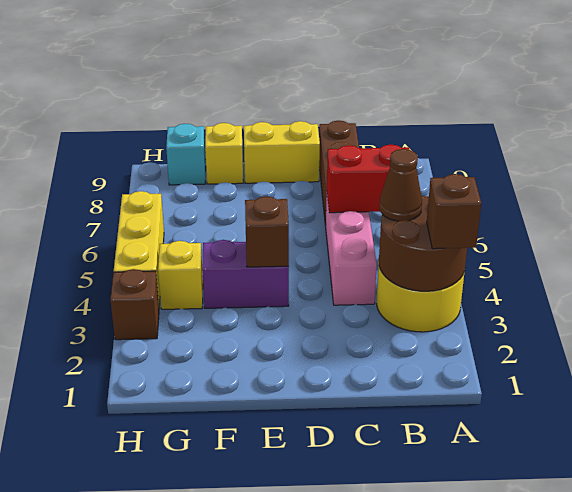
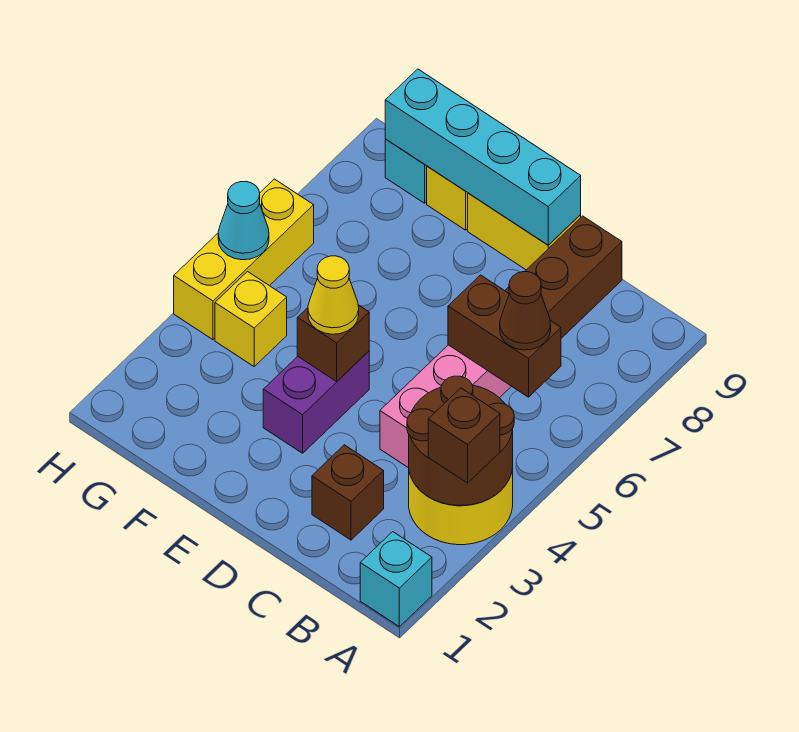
none -> cyan 1x1 brick [360,532,432,627]
brown 1x1 cone [379,149,422,221] -> brown 1x1 cone moved to [500,272,551,350]
red 1x2 brick [327,144,409,213] -> brown 1x2 brick [448,275,561,397]
none -> cyan 1x4 brick [385,69,581,245]
purple 1x2 brick [202,240,289,308] -> purple 1x2 brick turned to [263,351,369,453]
none -> yellow 1x1 cone [308,256,359,334]
brown 1x1 brick [110,269,159,340] -> brown 1x1 brick moved to [312,445,384,540]
none -> cyan 1x1 cone [218,182,269,260]

